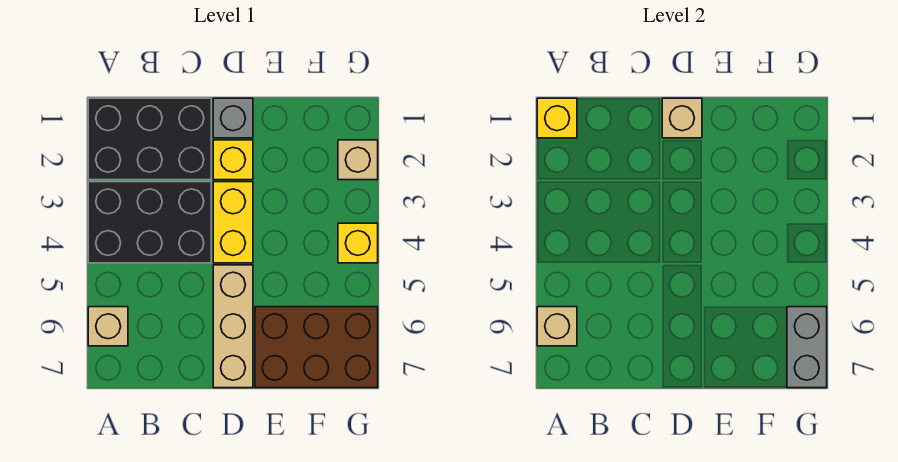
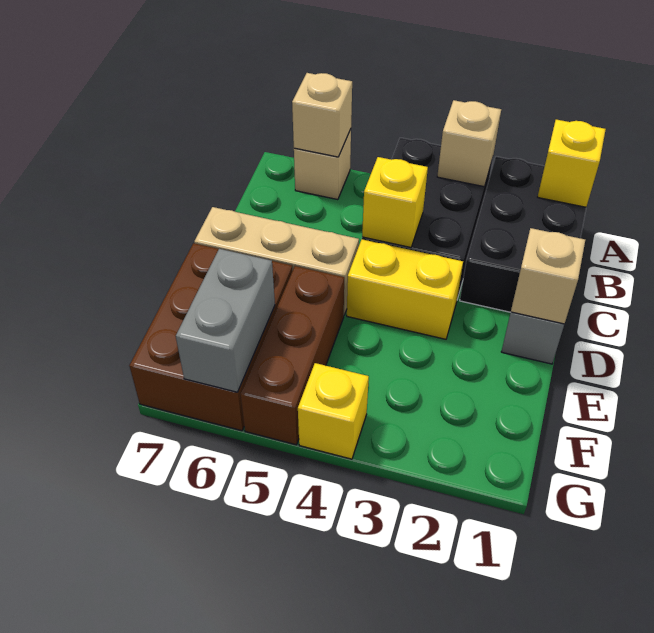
yellow 1x1 brick [213,140,253,180] -> yellow 1x1 brick moved to [362,157,428,247]
none -> brown 1x3 brick [240,266,344,445]
tan 1x1 brick [338,140,378,180] -> tan 1x1 brick moved to [437,100,501,187]
grey 1x2 brick [787,307,827,388] -> grey 1x2 brick turned to [176,249,275,392]

